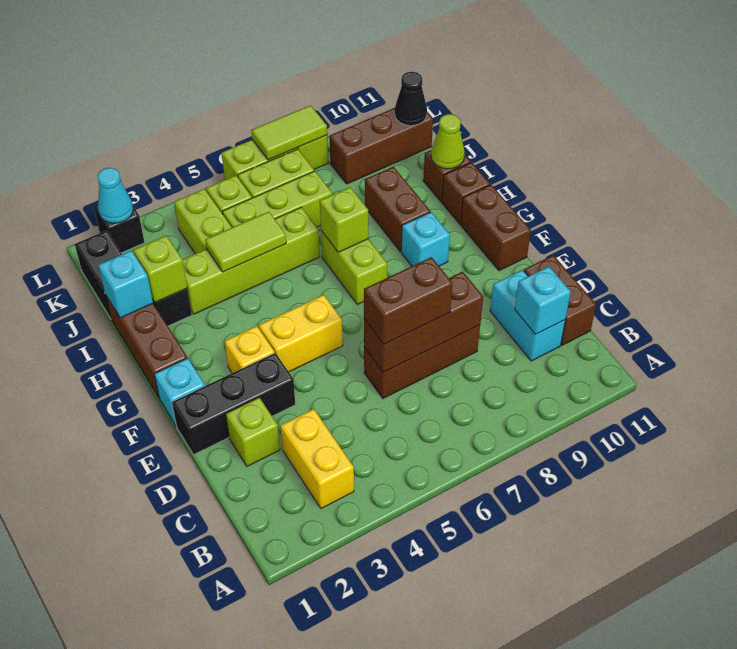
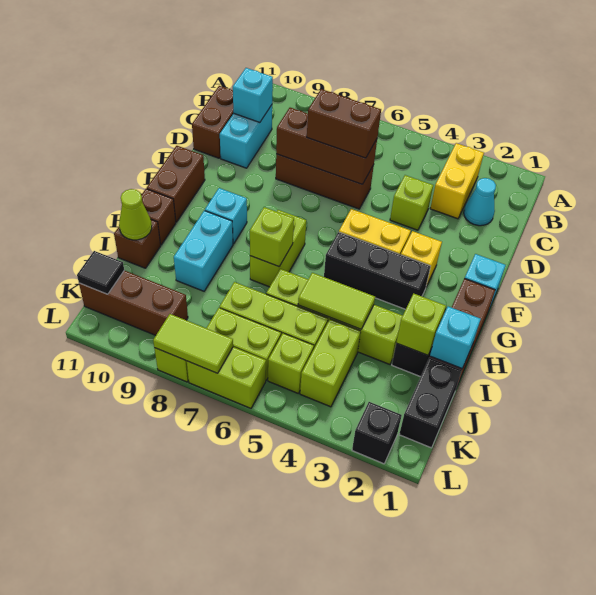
lime 1x1 brick [226,397,280,466] -> lime 1x1 brick moved to [390,175,433,230]
black 1x3 brick [172,353,295,455] -> black 1x3 brick moved to [324,232,431,309]
brown 1x2 brick [365,167,430,252] -> cyan 1x2 brick [174,211,233,291]
black 1x1 cone [395,72,427,126] -> black 1x1 tile [77,251,124,294]
cyan 1x1 cone [97,168,133,223] -> cyan 1x1 cone moved to [464,178,496,226]

